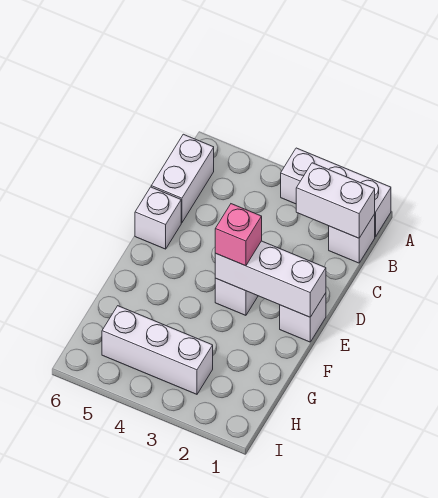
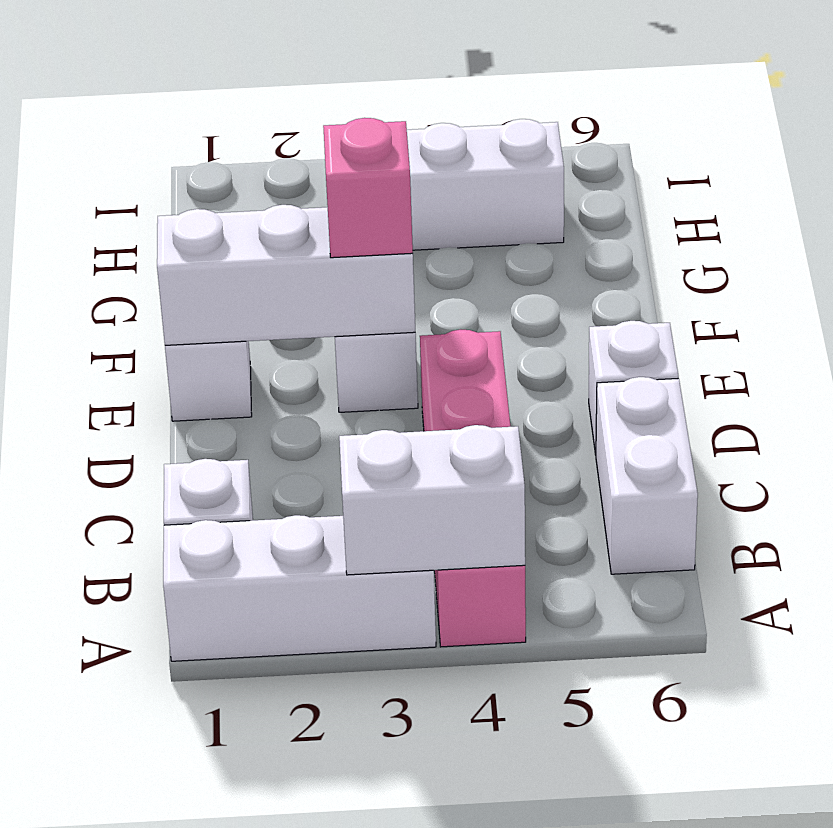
none -> pink 1x4 brick [420,330,526,647]
white 1x2 brick [296,163,375,238] -> white 1x2 brick moved to [339,425,525,575]

